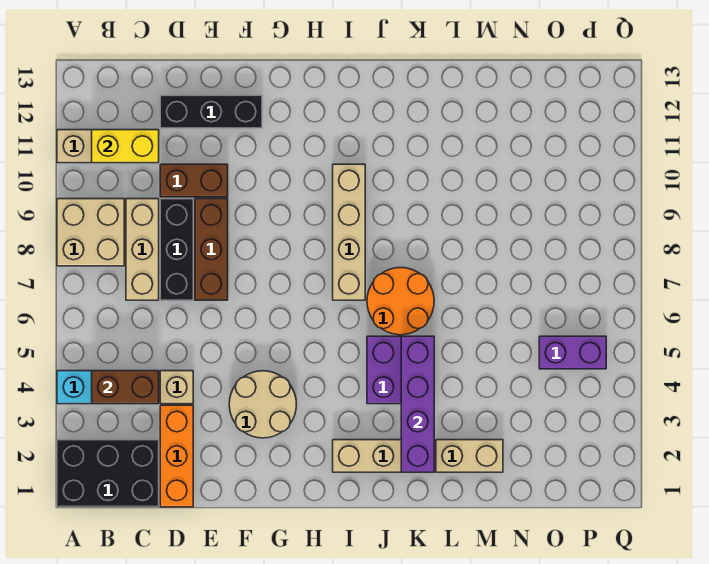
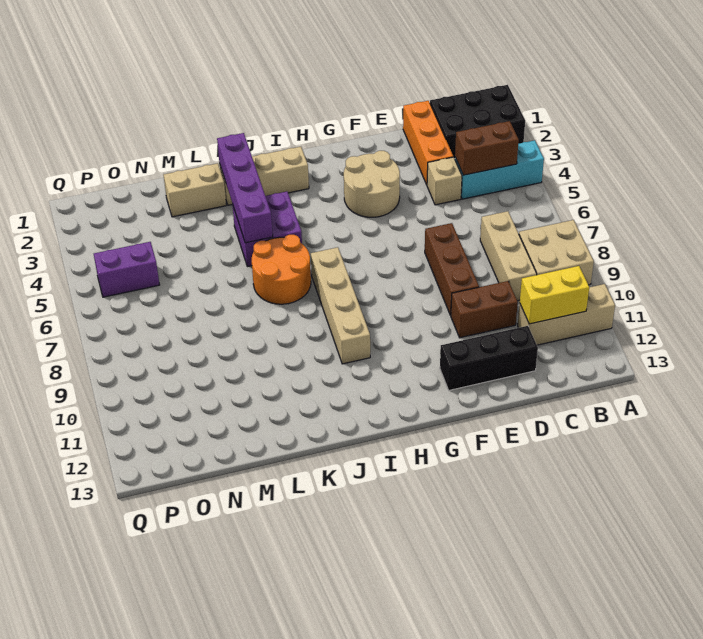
black 1x3 brick [160,199,193,300] -> none

